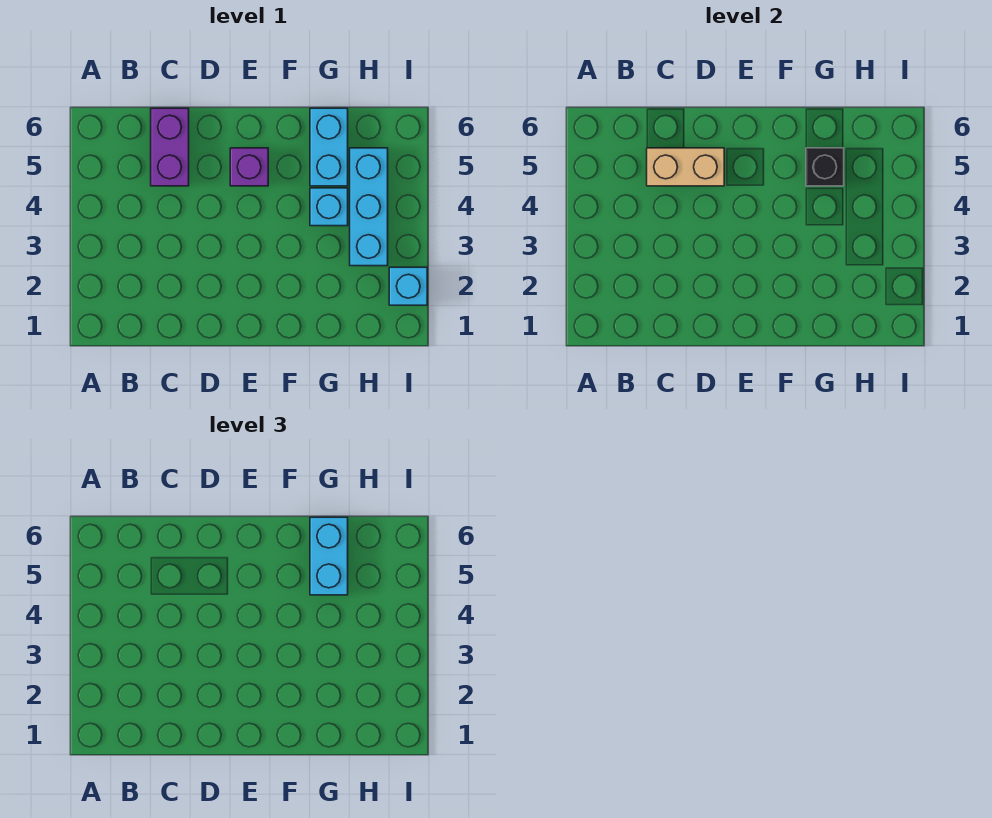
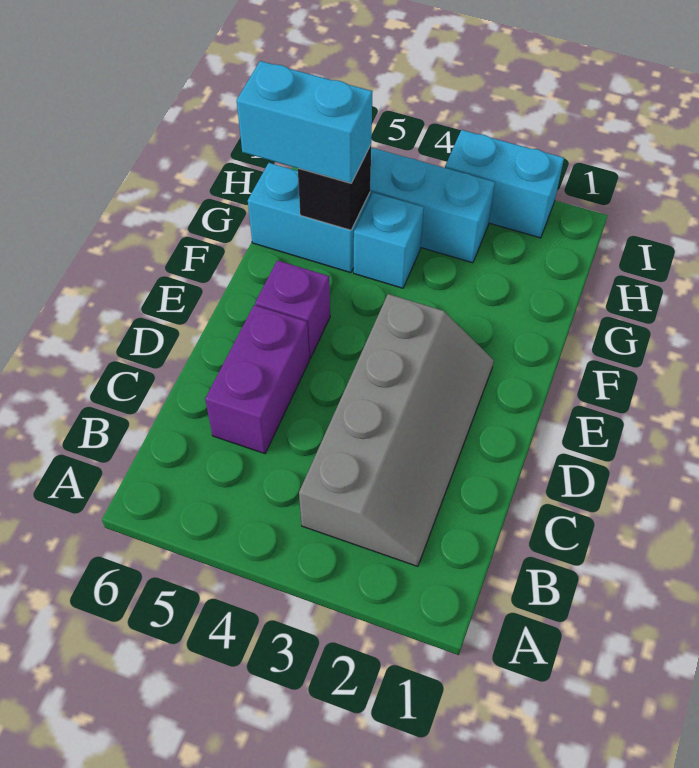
none -> grey 2x4 slope [299,294,494,566]
purple 1x2 brick [151,108,189,186] -> purple 1x2 brick turned to [205,305,309,454]
tan 1x2 brick [647,148,724,186] -> none
cyan 1x1 brick [389,267,427,305] -> cyan 1x2 brick [445,130,564,238]

